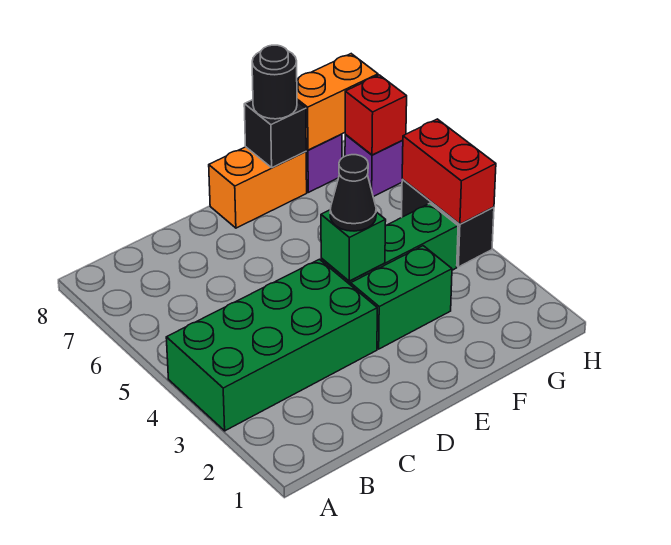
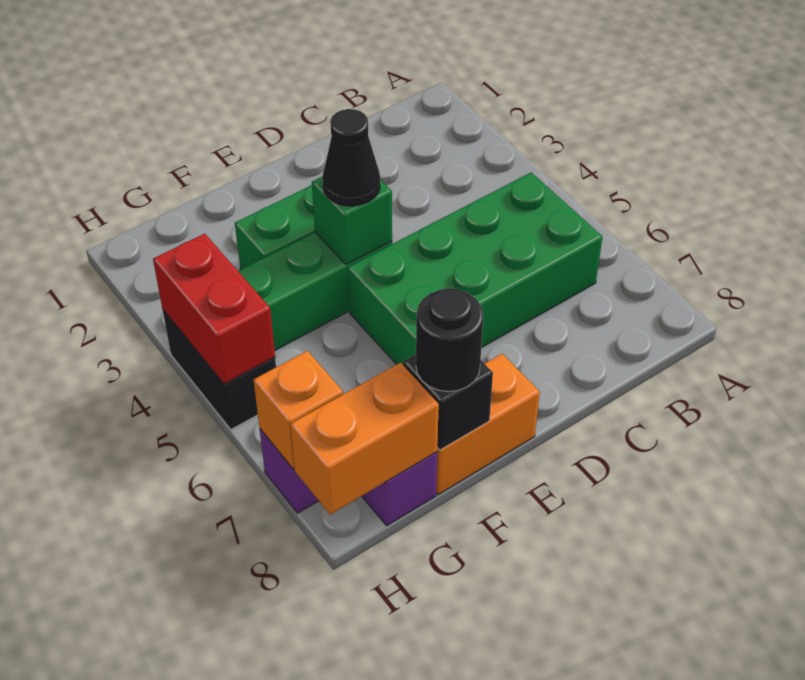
green 2x4 brick [166,259,377,431] -> green 2x4 brick moved to [348,173,603,365]
red 1x1 brick [345,75,407,155] -> orange 1x1 brick [254,351,343,469]

